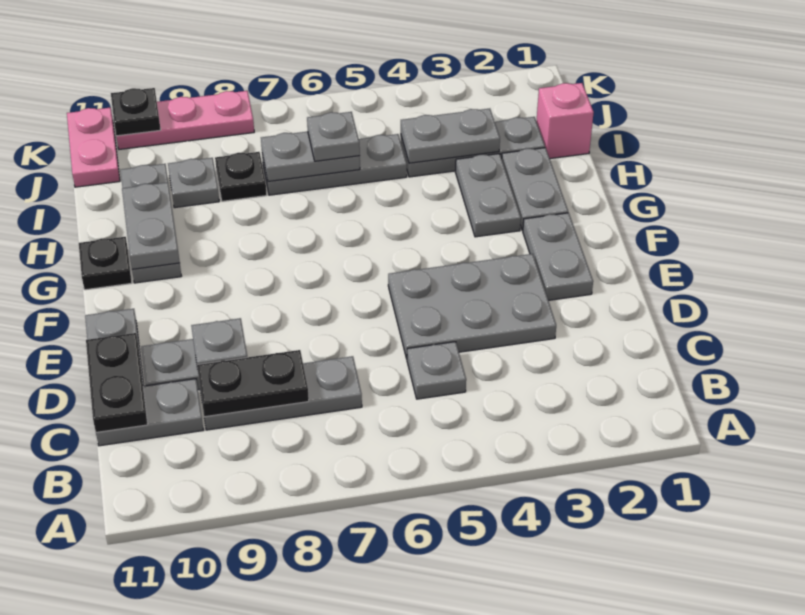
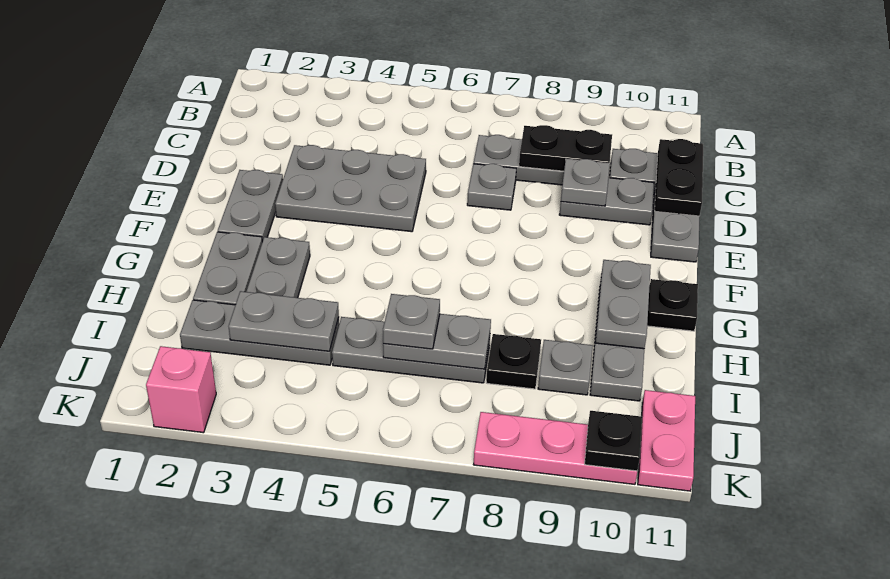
grey 1x1 plate [407,342,466,399] -> grey 1x1 plate moved to [467,164,516,210]
pink 1x1 brick [536,83,594,159] -> pink 1x1 brick moved to [146,346,216,433]

